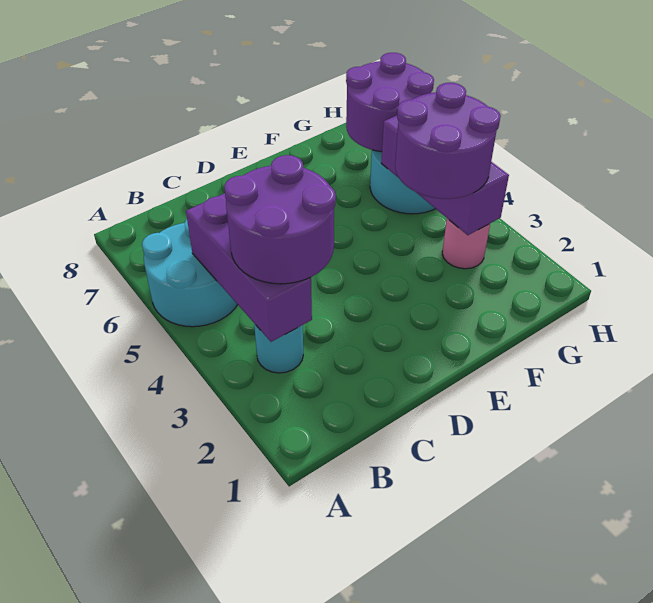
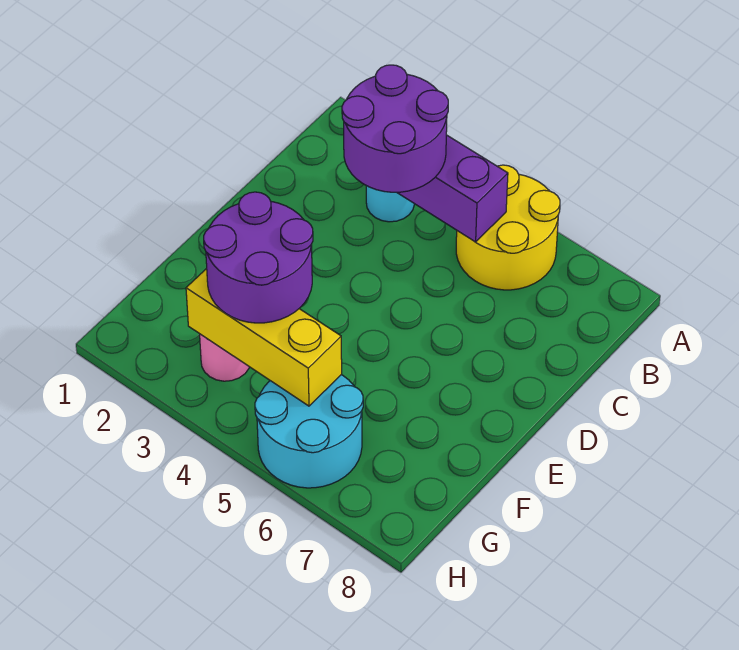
cyan 2x2 round brick [142,219,238,327] -> yellow 2x2 round brick [456,165,560,290]
purple 1x3 brick [381,116,509,235] -> yellow 1x3 brick [186,268,342,406]
purple 2x2 round brick [346,53,434,152] -> none

